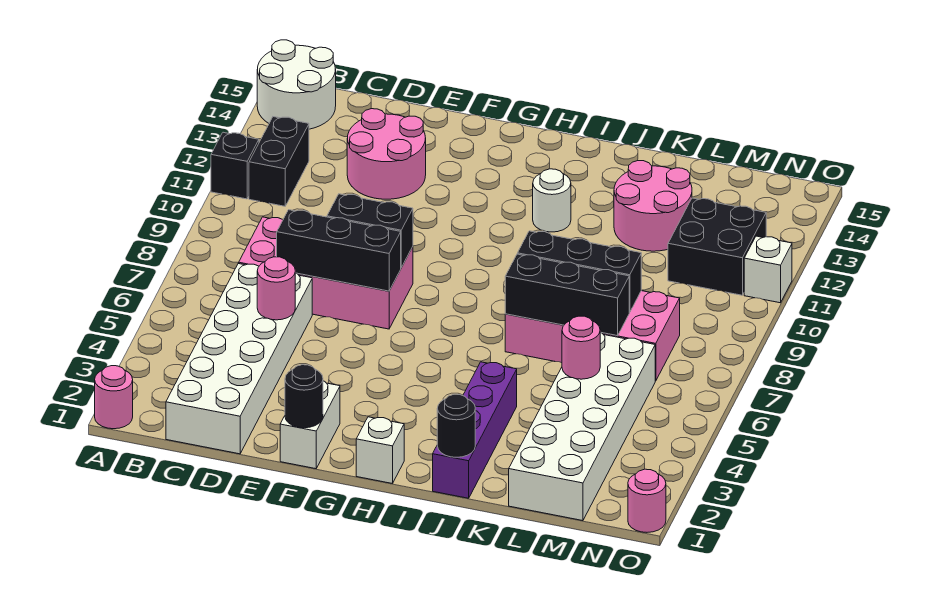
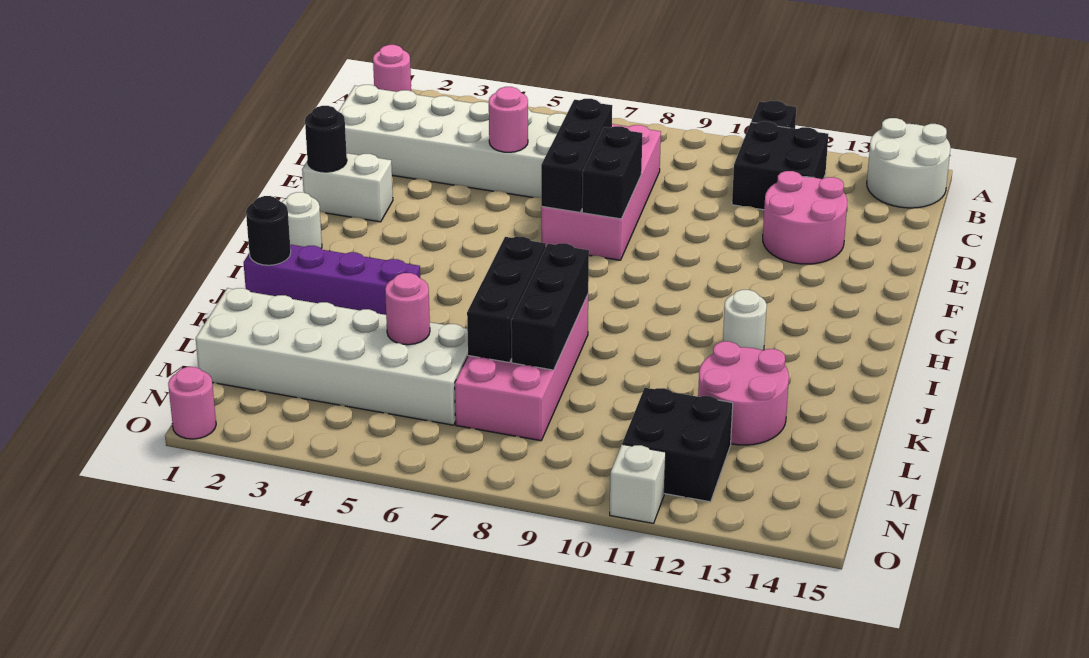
black 1x2 brick [249,117,309,206] -> black 2x2 brick [732,121,828,210]
white 1x1 brick [356,417,404,484] -> white 1x1 round brick [282,192,322,249]

